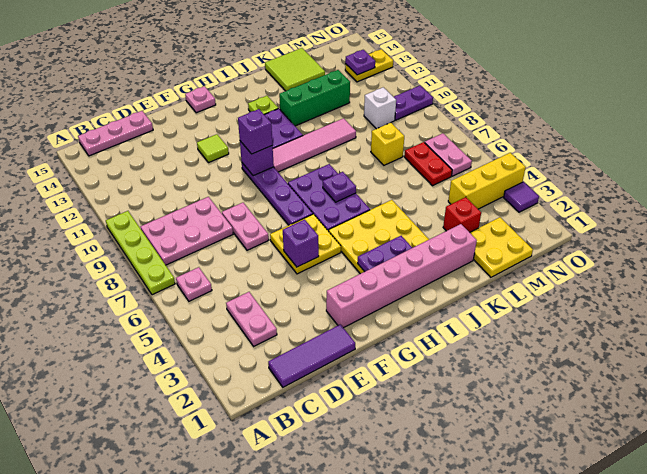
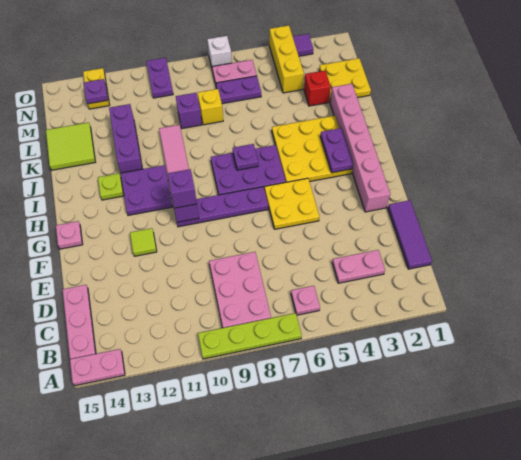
pink 1x2 plate [222,203,269,250] -> pink 1x2 plate moved to [70,349,125,386]
purple 1x1 brick [283,219,319,267] -> purple 1x1 brick moved to [176,93,202,129]
green 1x3 brick [279,70,350,126] -> purple 1x3 brick [109,104,142,173]
red 1x2 plate [404,142,452,186] -> purple 1x2 plate [216,76,261,104]
white 1x1 brick [364,87,396,129] -> white 1x1 brick moved to [207,36,232,67]

